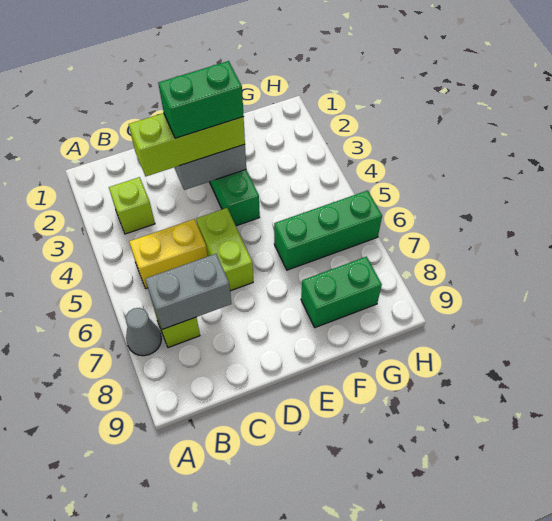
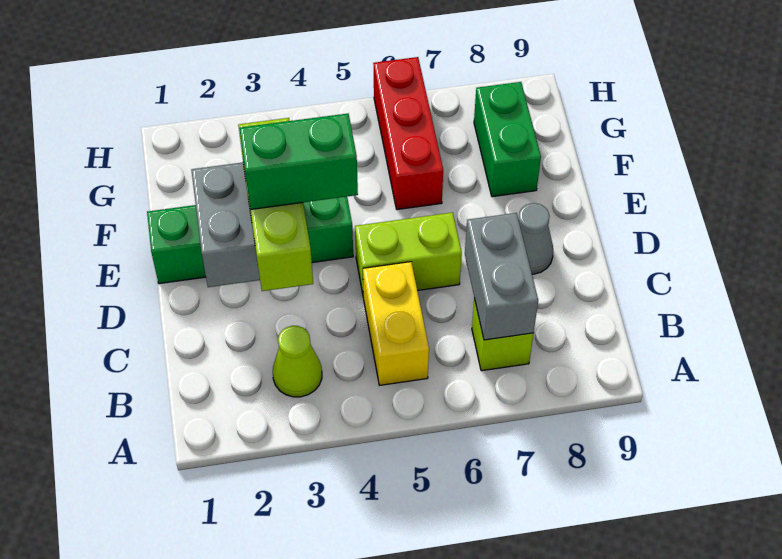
grey 1x1 cone [126,308,161,356] -> grey 1x1 cone moved to [518,203,553,274]
lime 1x1 brick [109,177,155,234] -> lime 1x1 cone [273,326,322,397]
green 1x2 brick [158,61,244,138] -> green 1x2 brick turned to [239,114,358,209]
green 1x3 brick [274,190,382,270] -> red 1x3 brick [373,57,443,210]

